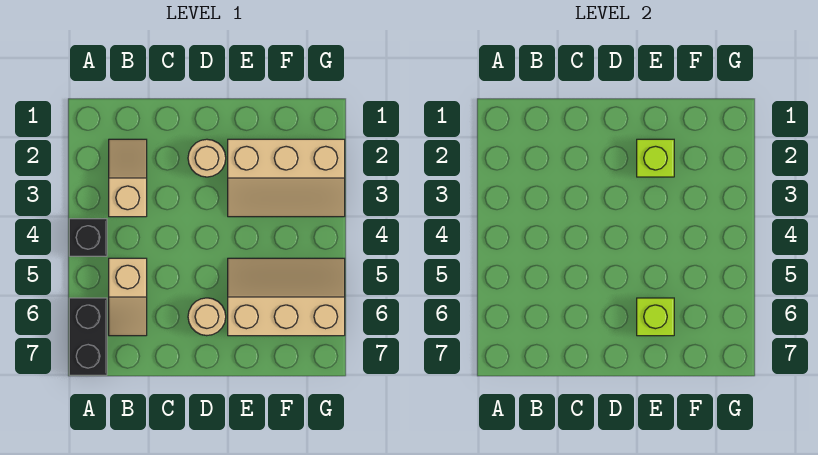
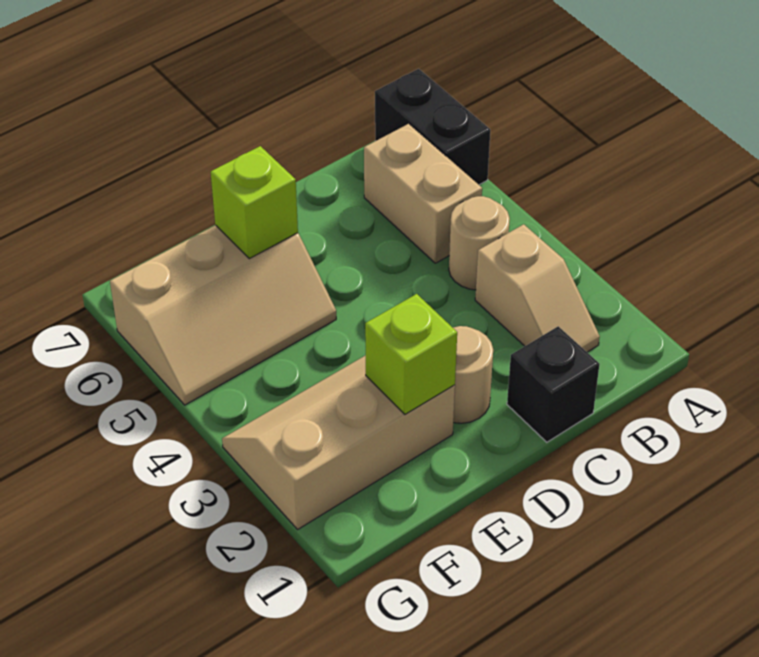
black 1x1 brick [69,219,107,256] -> black 1x1 brick moved to [507,326,600,442]
tan 1x2 slope [109,258,147,336] -> tan 1x2 brick [364,124,482,263]
tan 1x1 round brick [188,298,226,336] -> tan 1x1 round brick moved to [449,196,510,290]

